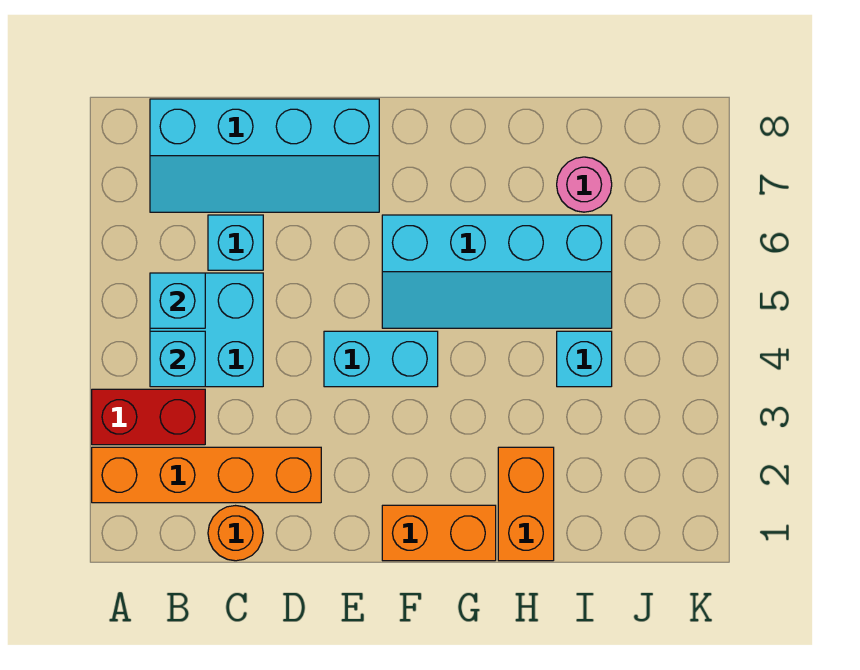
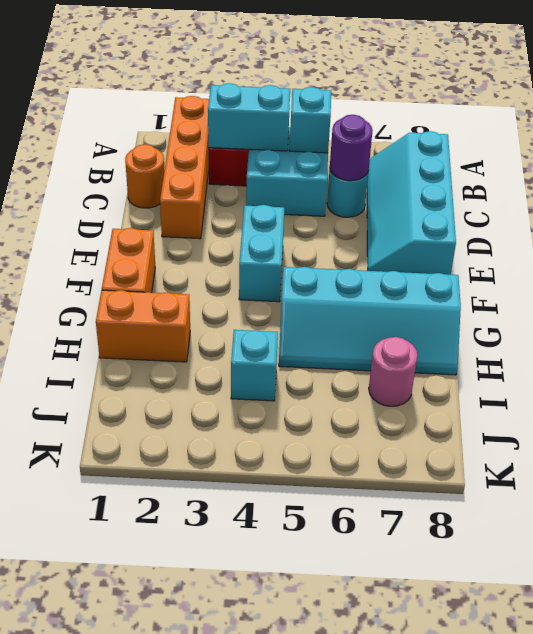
cyan 1x1 brick [150,331,205,387] -> cyan 1x2 brick [208,83,290,151]
cyan 1x1 brick [208,215,263,270] -> cyan 1x1 round brick [327,170,369,217]
none -> purple 1x1 round brick [330,115,373,181]
cyan 2x4 slope [382,215,612,328] -> cyan 2x4 slope turned to [279,267,461,375]

